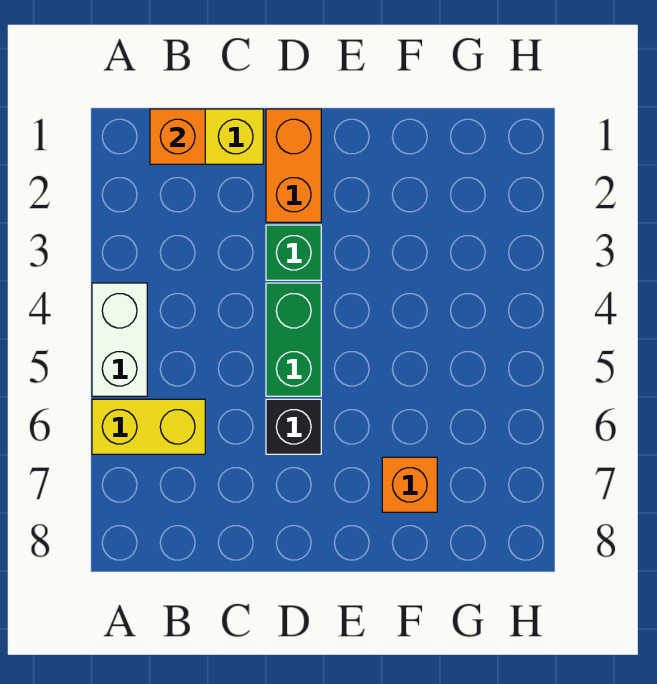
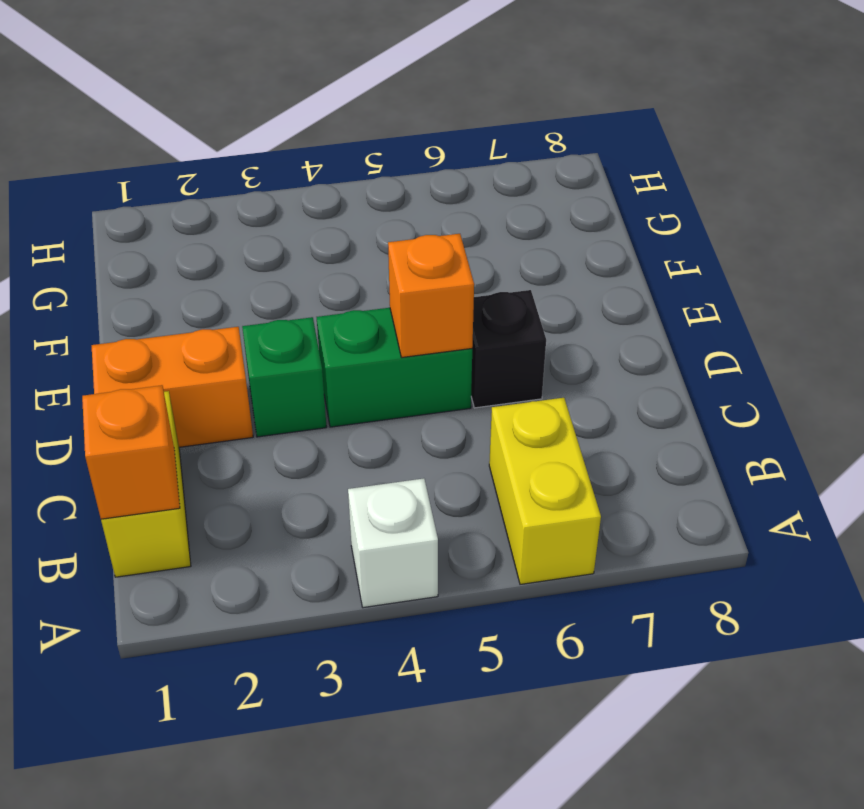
white 1x2 brick [92,283,147,396] -> white 1x1 brick [348,478,438,608]
orange 1x1 brick [382,457,437,512] -> orange 1x1 brick moved to [388,234,474,357]

